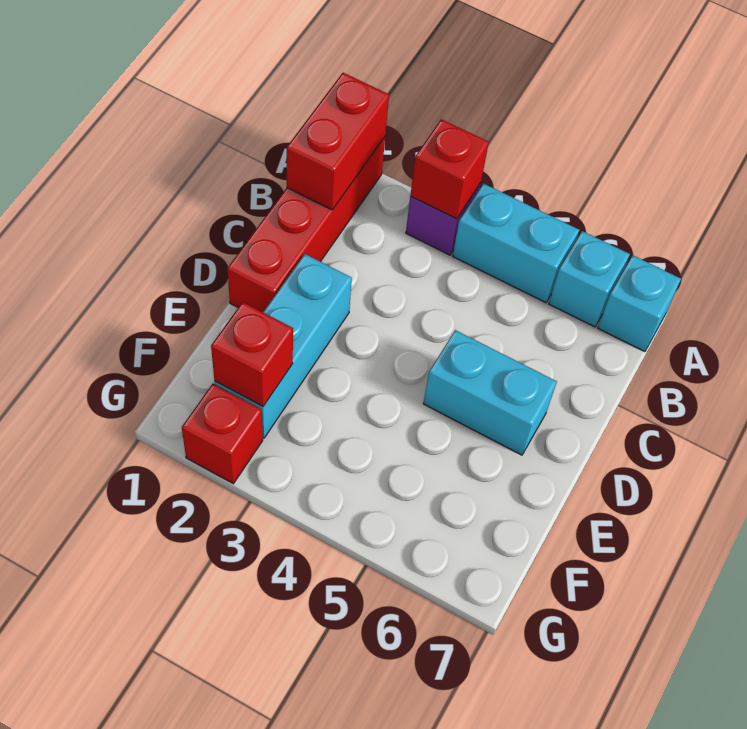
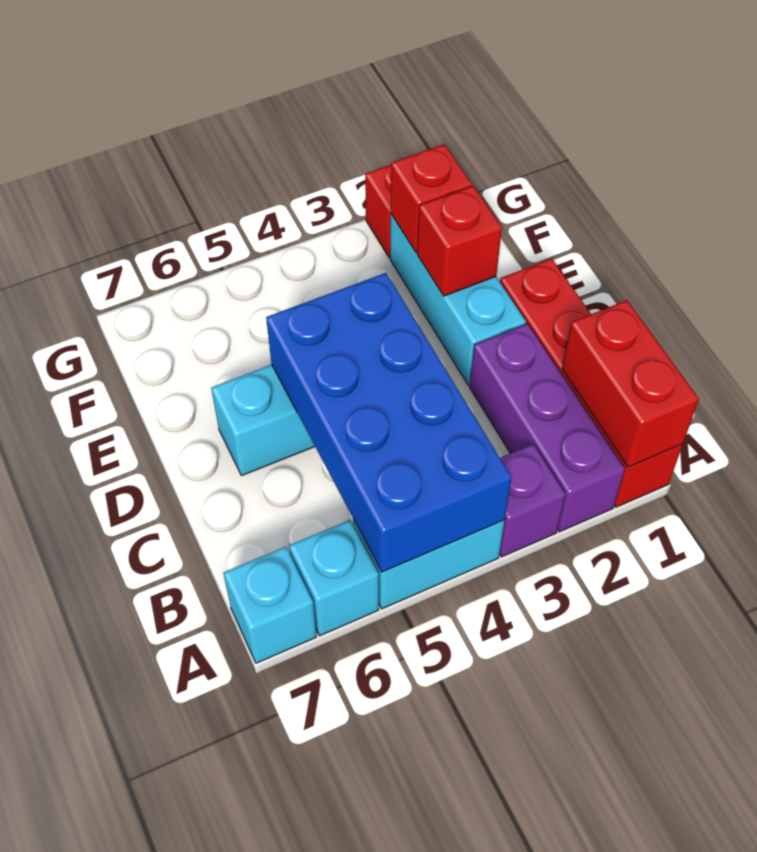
none -> purple 1x3 brick [470,324,625,532]
red 1x1 brick [410,119,489,219] -> red 1x1 brick moved to [417,186,502,296]
none -> blue 2x4 brick [266,273,512,572]

